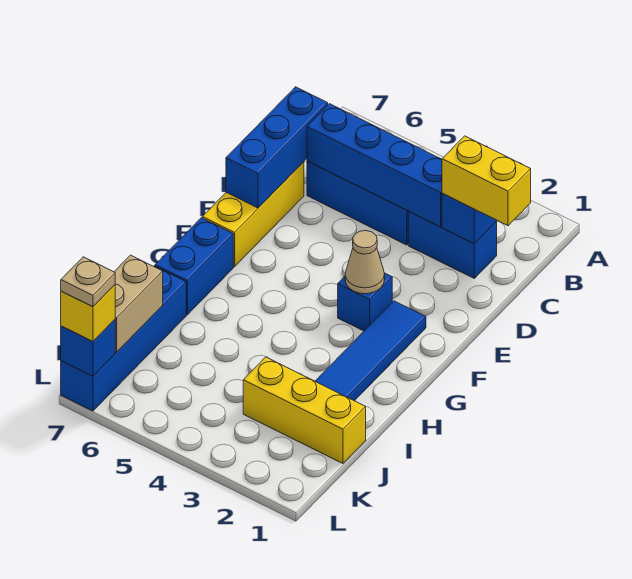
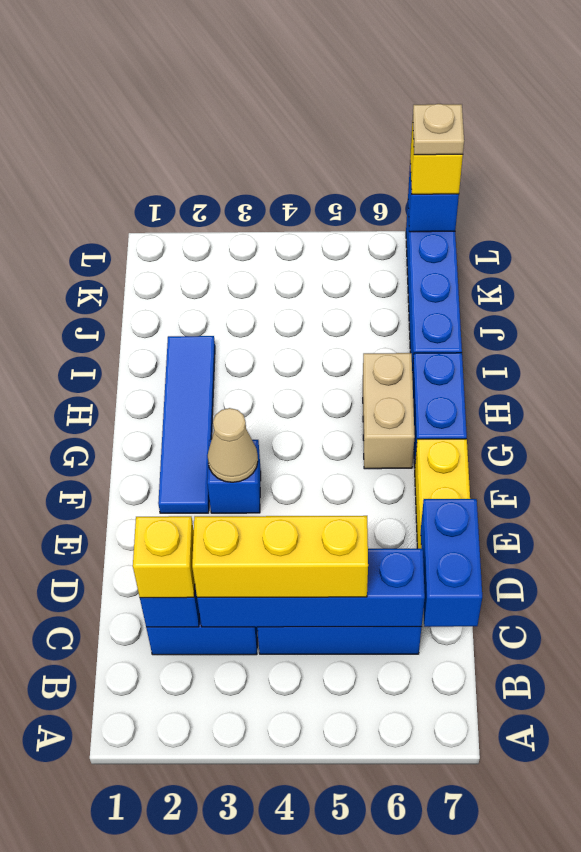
yellow 1x2 brick [442,136,531,226] -> yellow 1x1 brick [133,516,195,598]
blue 1x3 brick [226,87,328,208] -> blue 1x2 brick [421,499,482,627]
yellow 1x3 brick [243,357,366,463] -> yellow 1x3 brick moved to [192,516,368,597]
tan 1x2 brick [114,255,163,352] -> tan 1x2 brick moved to [363,353,415,469]

